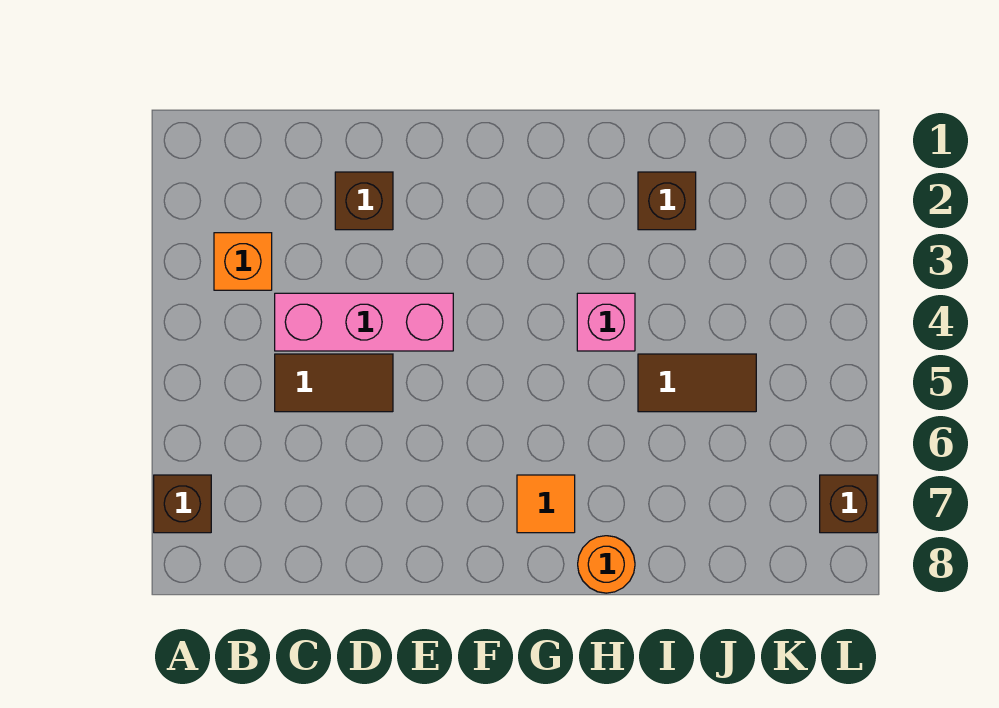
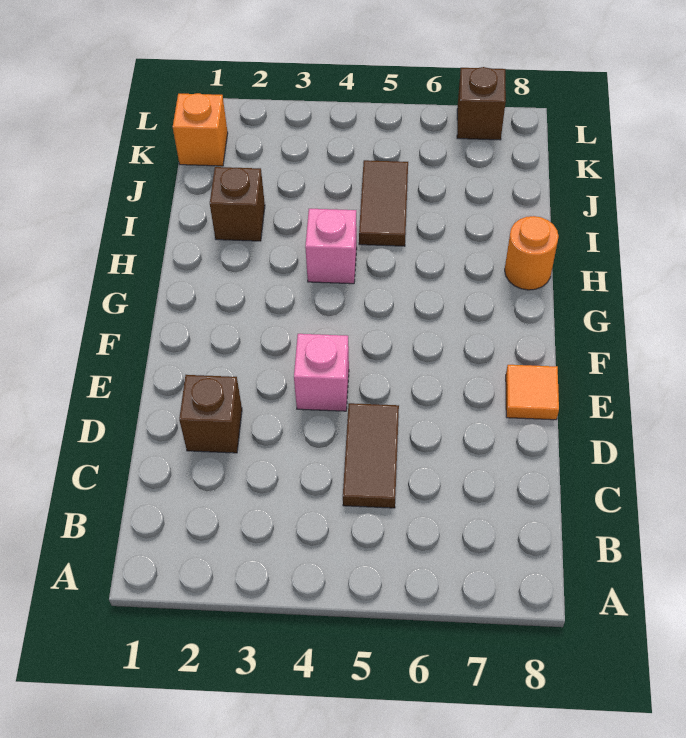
brown 1x1 brick [154,475,211,533] -> none
orange 1x1 brick [214,233,272,290] -> orange 1x1 brick moved to [173,93,228,166]
pink 1x3 brick [275,293,453,351] -> pink 1x1 brick [294,334,349,411]
orange 1x1 tile [517,475,575,533] -> orange 1x1 tile moved to [506,365,559,420]

